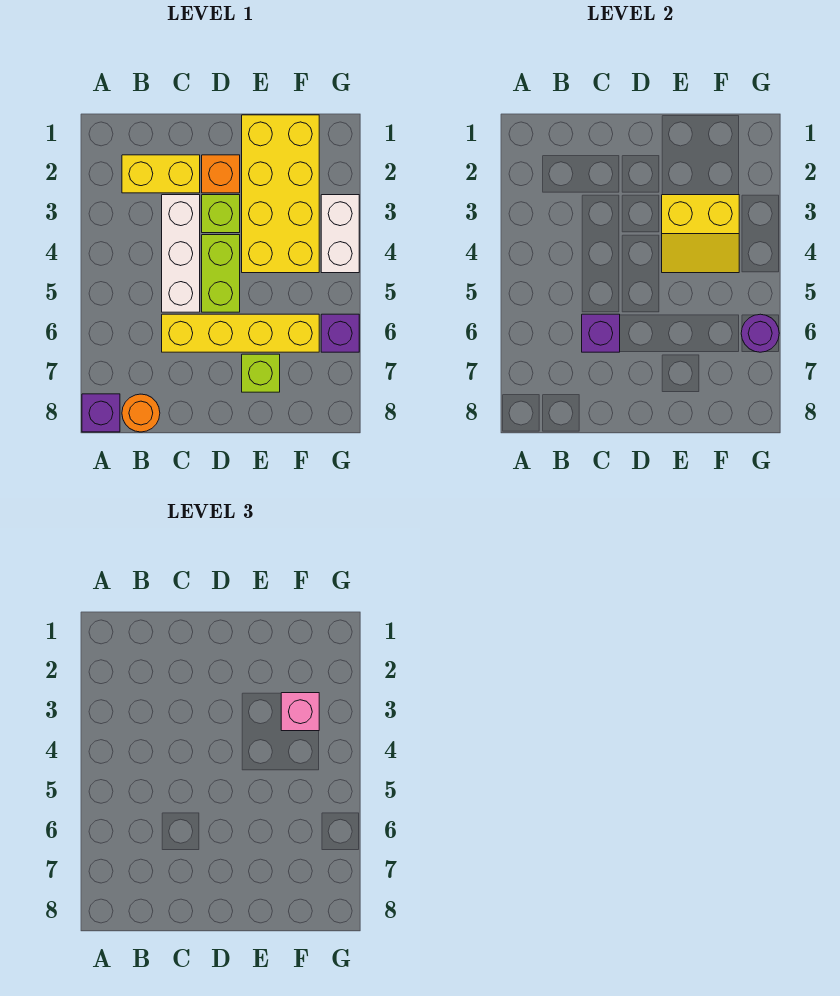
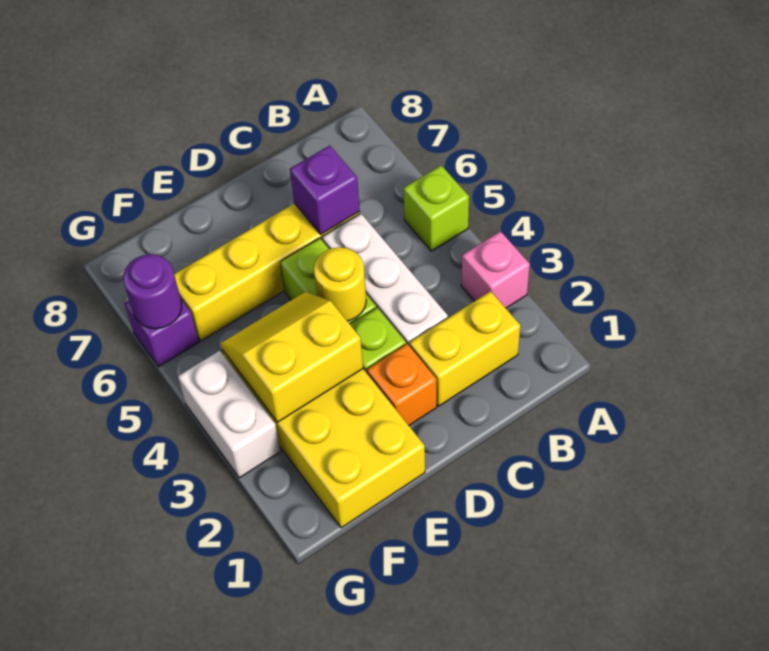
purple 1x1 brick [82,394,120,432] -> none
orange 1x1 round brick [122,394,160,432] -> none
none -> yellow 1x1 round brick [314,247,366,321]
lime 1x1 brick [242,354,280,392] -> lime 1x1 brick moved to [403,165,469,251]
pink 1x1 brick [281,693,319,731] -> pink 1x1 brick moved to [461,231,530,308]

